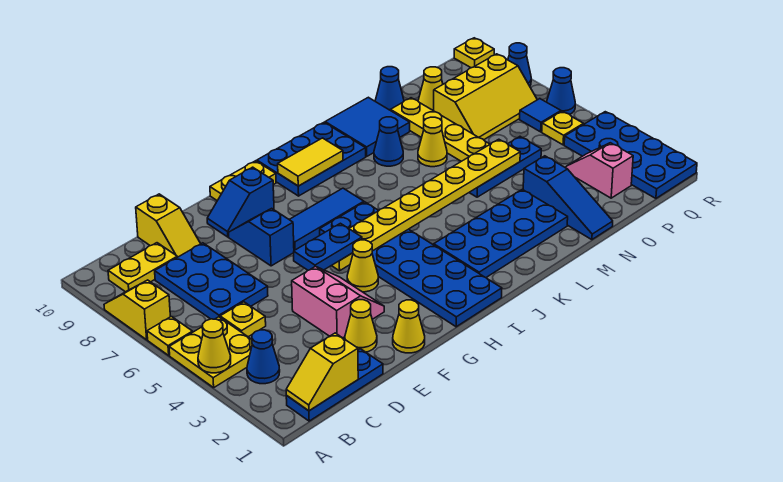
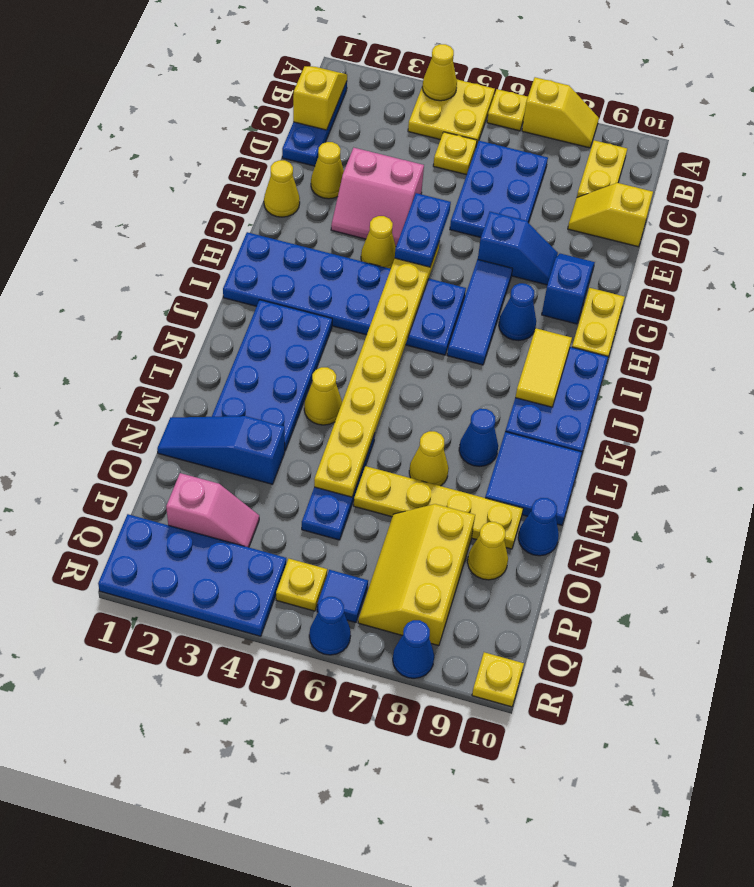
blue 1x1 cone [247,330,280,384] -> blue 1x1 cone moved to [499,283,536,341]
blue 2x3 plate [155,243,268,319] -> blue 2x3 plate turned to [450,141,548,237]
none -> yellow 1x1 cone [304,367,342,425]

